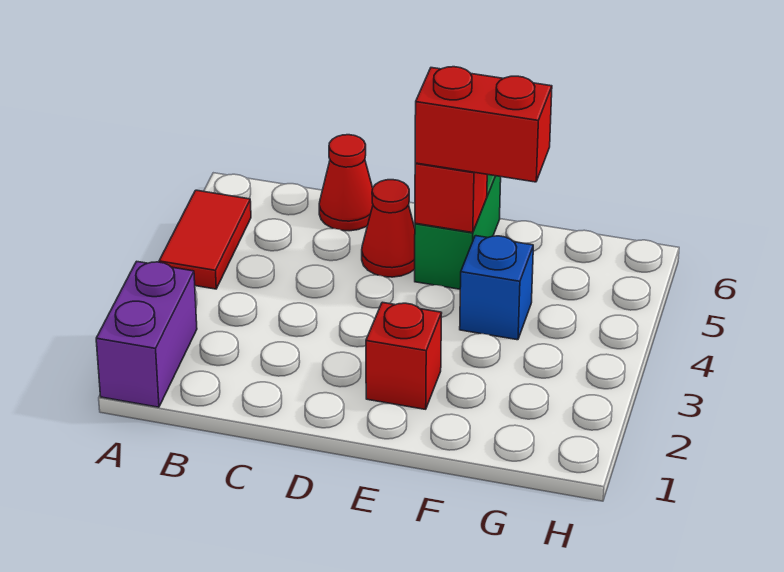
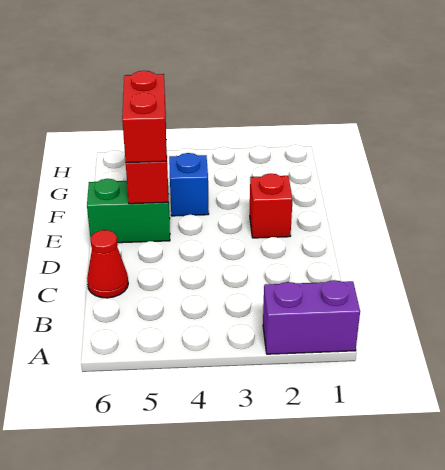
red 1x2 tile [159,190,251,289] -> none
red 1x1 cone [362,180,415,277] -> none

